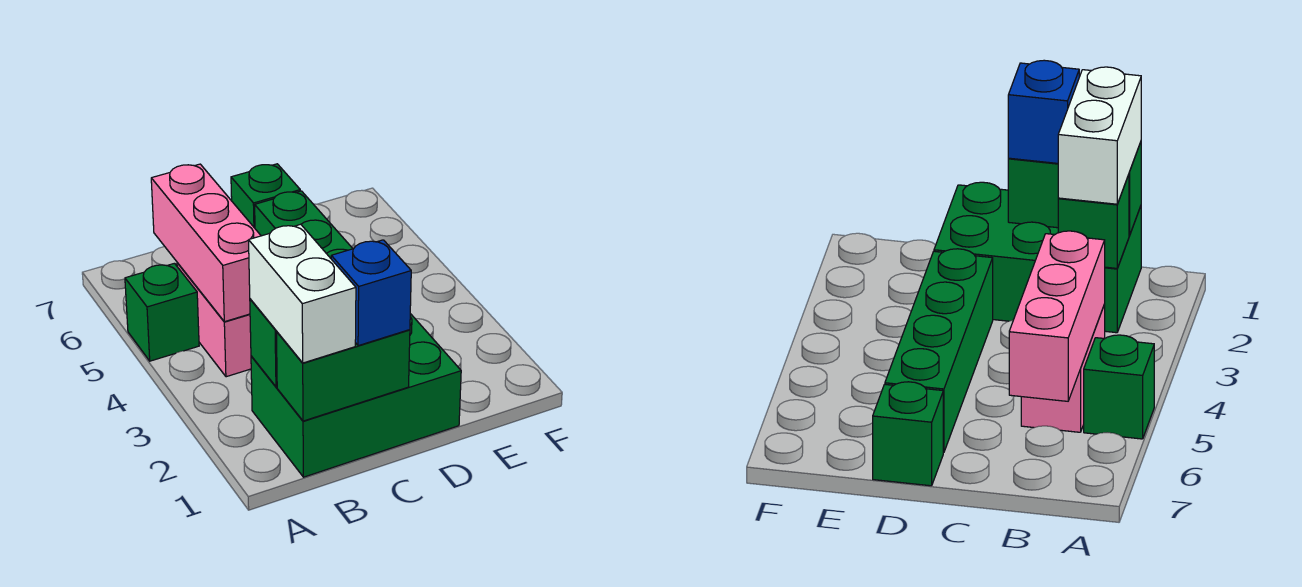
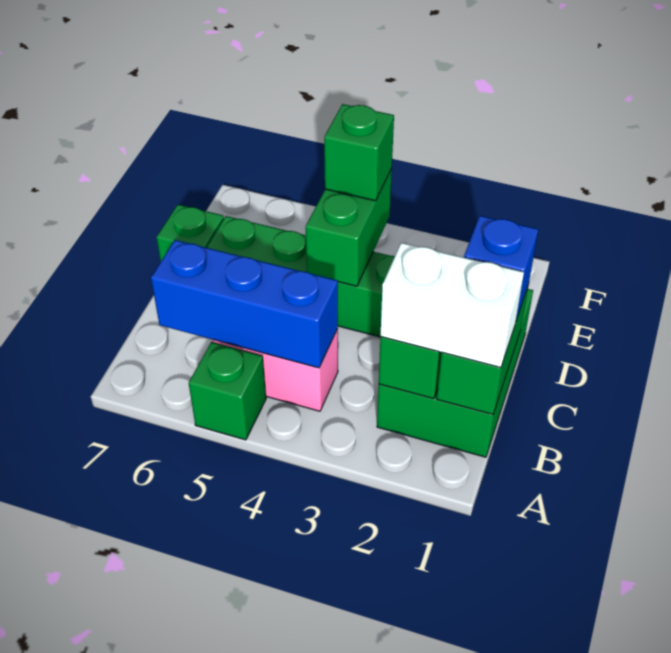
pink 1x3 brick [151,164,261,322] -> blue 1x3 brick [151,240,338,368]
none -> green 1x2 brick [306,169,392,286]
none -> green 1x1 brick [324,104,394,201]

